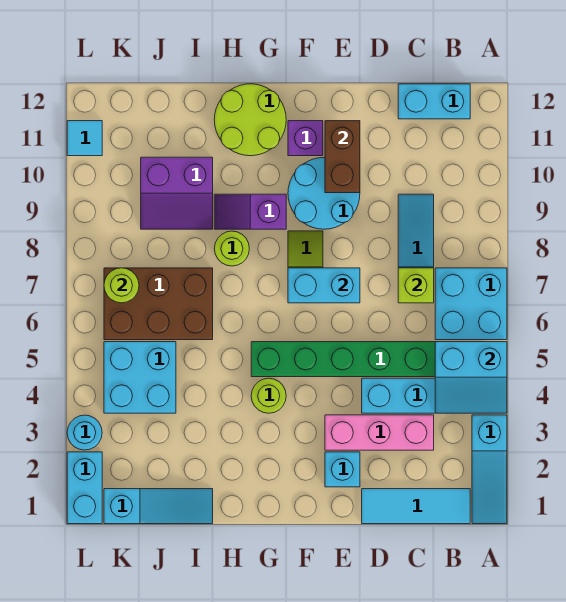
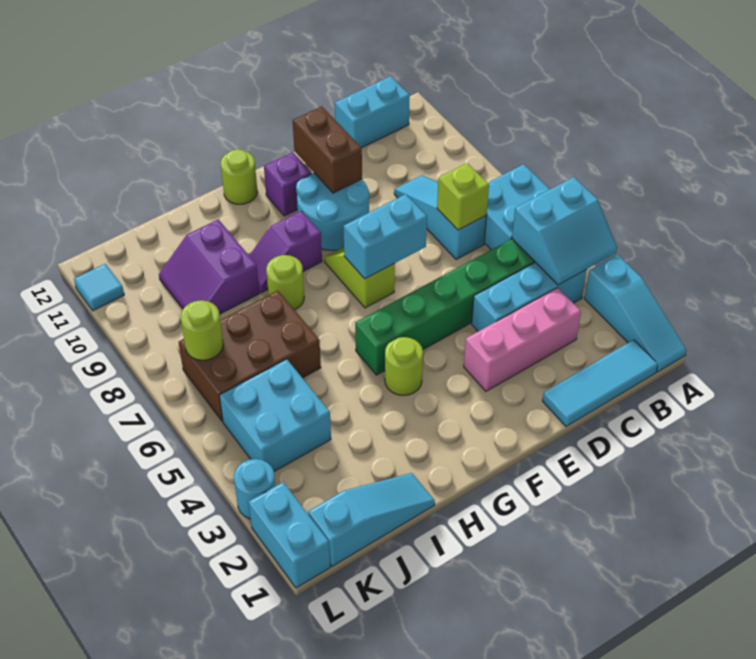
cyan 1x1 brick [325,452,360,487] -> none
lime 2x2 round brick [214,84,286,156] -> lime 1x1 round brick [221,149,258,204]
purple 2x2 slope [141,157,213,229] -> purple 2x2 slope turned to [159,219,259,314]

